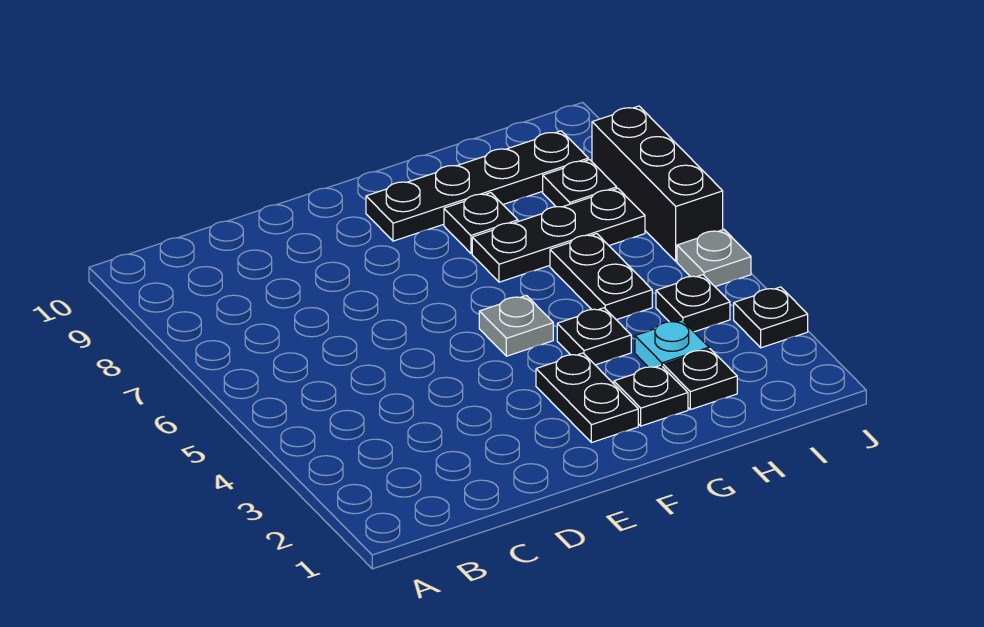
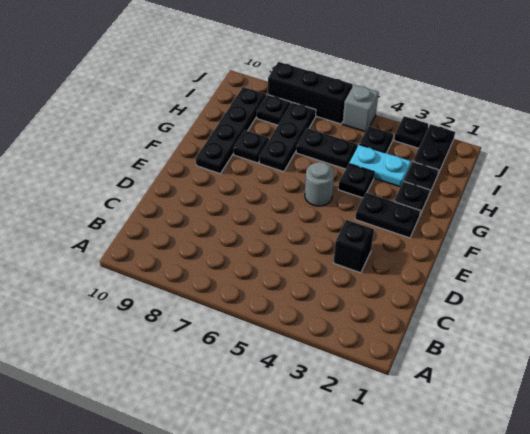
none -> black 1x1 brick [334,220,374,273]
grey 1x1 plate [479,295,553,356] -> grey 1x1 round brick [305,162,334,206]
cyan 1x1 plate [635,320,709,367] -> cyan 1x2 plate [349,145,411,187]
none -> black 1x2 plate [413,124,455,174]
grey 1x1 plate [677,230,751,287] -> grey 1x1 brick [343,85,379,132]

